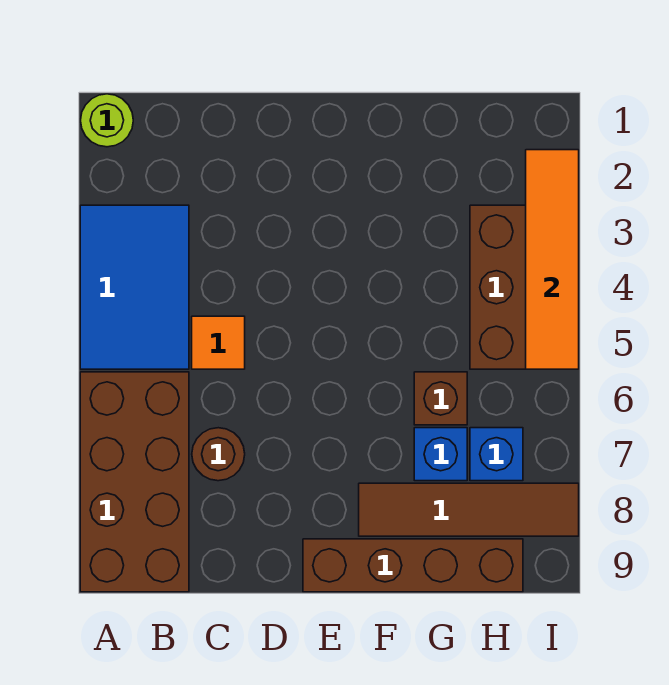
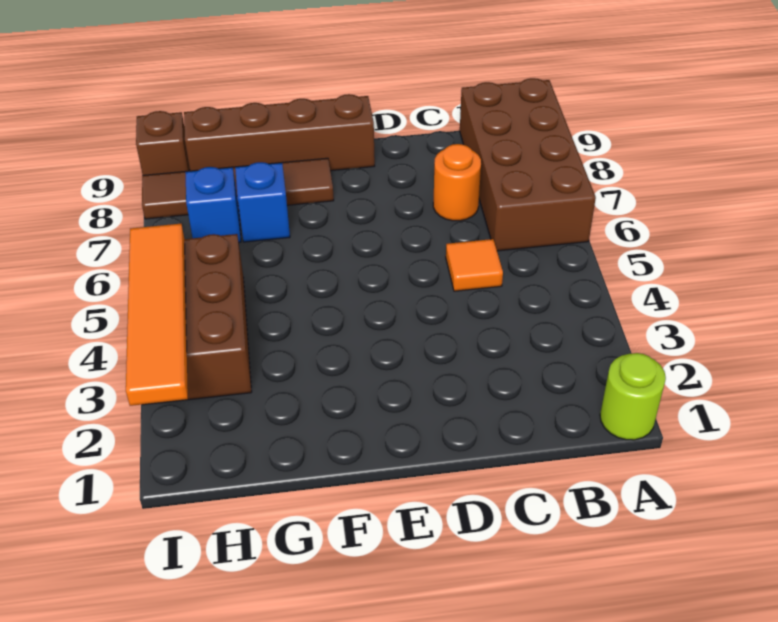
blue 2x3 tile [80,205,189,369] -> none
brown 1x1 round brick [192,428,245,481] -> orange 1x1 round brick [433,144,481,221]
brown 1x1 brick [414,372,467,425] -> brown 1x1 brick moved to [136,111,190,175]

